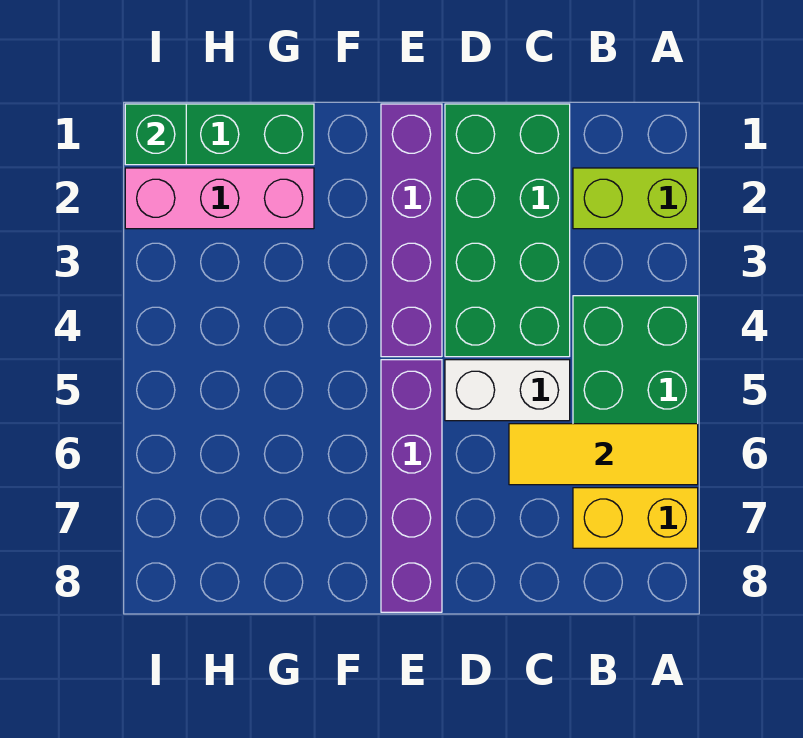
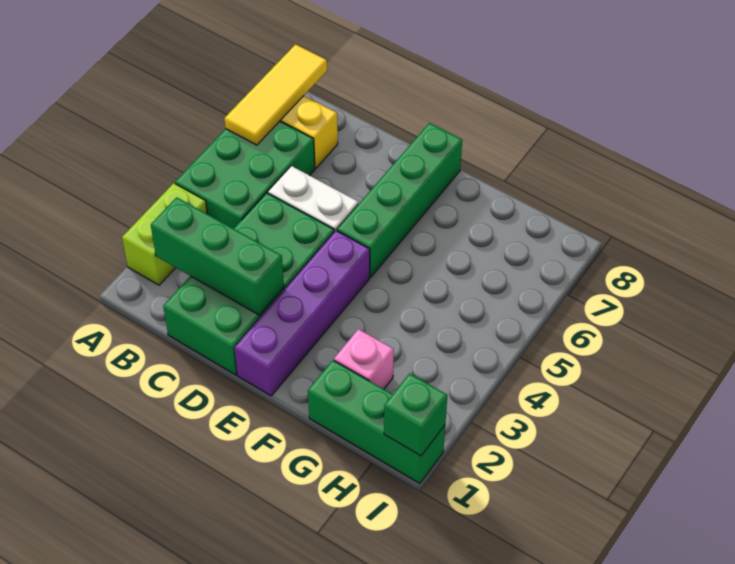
lime 1x2 brick [573,168,698,229] -> lime 1x2 brick turned to [122,183,207,285]
yellow 1x3 tile [509,424,698,485] -> yellow 1x3 tile turned to [225,44,327,145]
none -> green 1x3 brick [151,197,284,315]
purple 1x4 brick [381,360,442,612] -> green 1x4 brick [337,123,462,277]
pink 1x3 brick [125,168,314,229] -> pink 1x1 brick [334,329,394,389]

